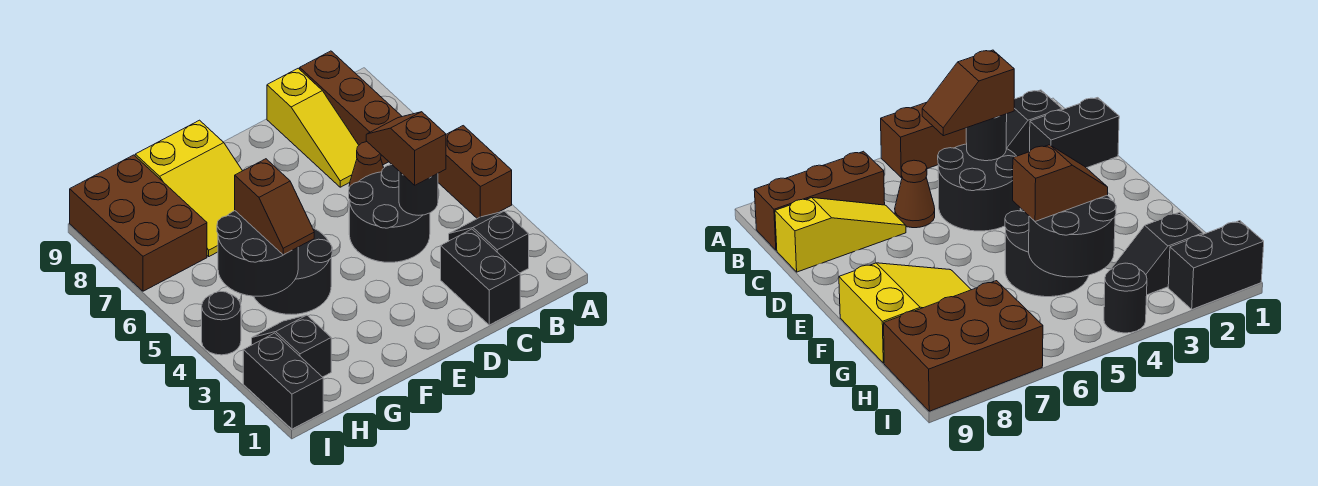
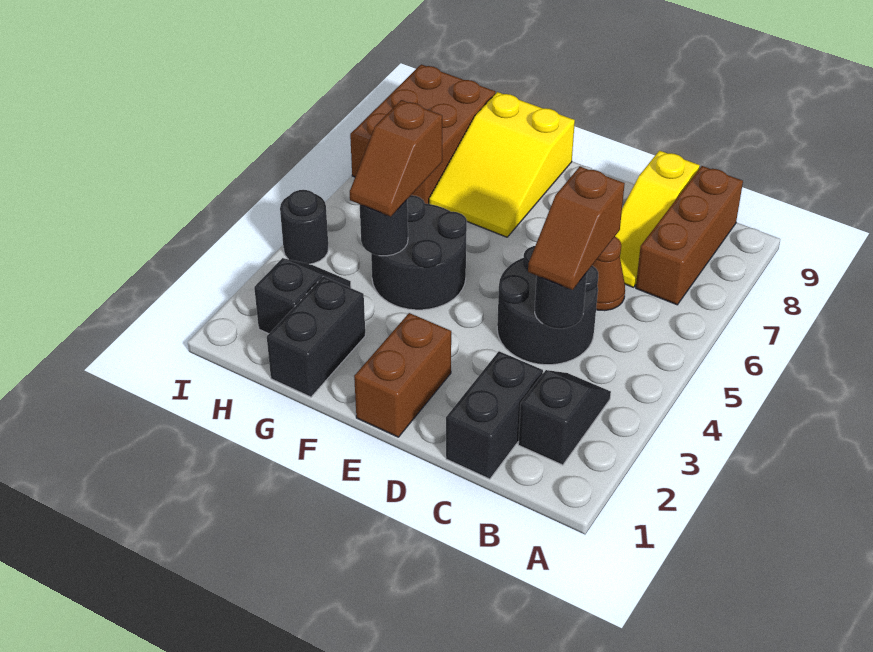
brown 1x2 brick [438,126,512,219] -> brown 1x2 brick moved to [354,313,451,437]
brown 1x2 slope [366,112,446,185] -> brown 1x2 slope turned to [528,167,625,290]
black 2x2 round brick [217,211,298,296] -> black 1x1 round brick [360,200,408,256]
black 1x2 brick [243,333,323,429] -> black 1x2 brick moved to [267,276,365,397]

